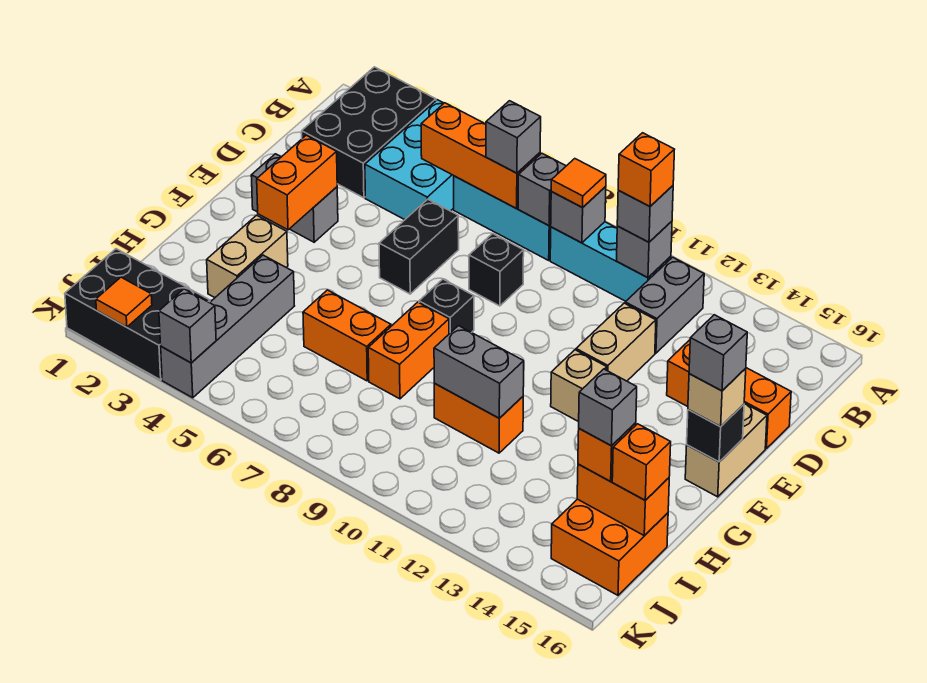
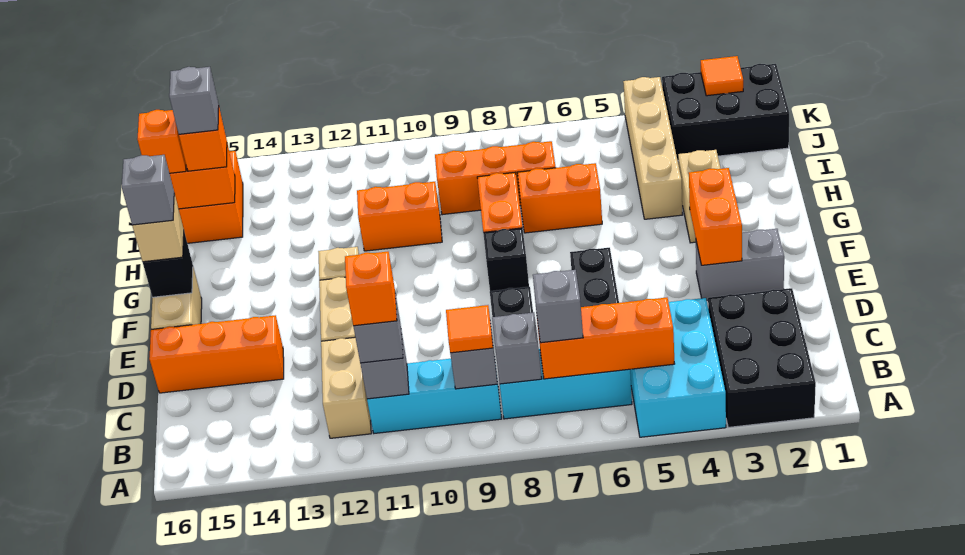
grey 1x2 brick [625,257,704,353] -> tan 1x2 brick [321,338,371,438]
grey 1x4 brick [161,255,294,398] -> tan 1x4 brick [623,77,683,219]
grey 1x2 brick [434,326,524,418] -> none
none -> orange 1x3 brick [435,141,556,215]
grey 1x1 brick [159,289,216,363] -> none

